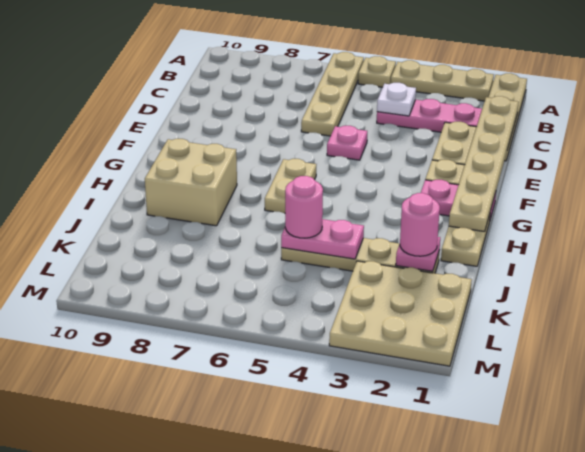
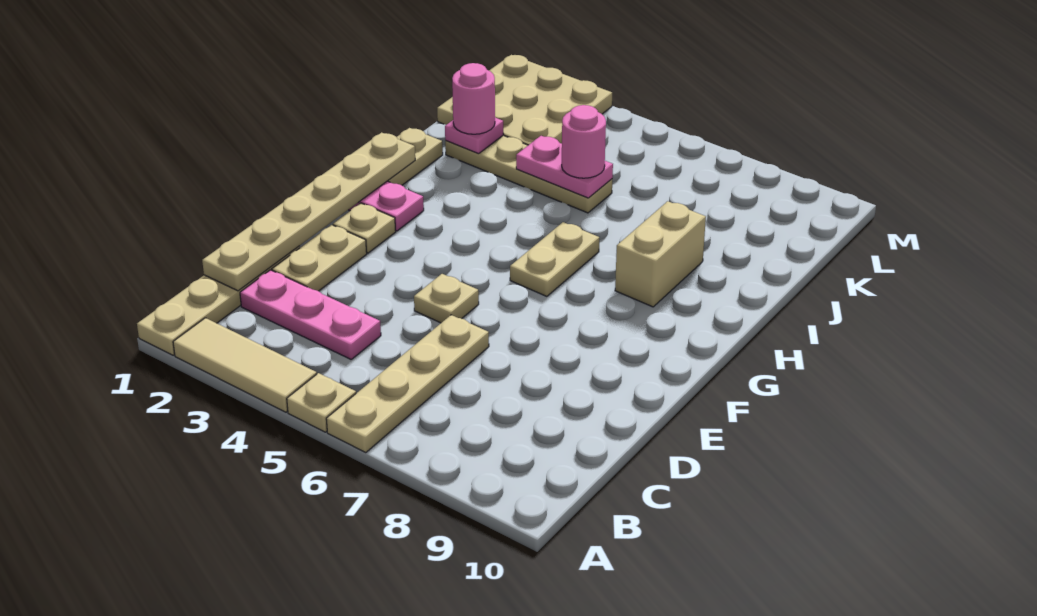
tan 1x3 plate [391,60,494,101] -> tan 1x3 tile [173,318,317,412]
white 1x1 plate [377,83,416,116] -> none
pink 1x1 plate [327,126,367,160] -> tan 1x1 plate [414,274,479,323]
tan 2x2 brick [145,139,237,226] -> tan 1x2 brick [615,201,706,307]

